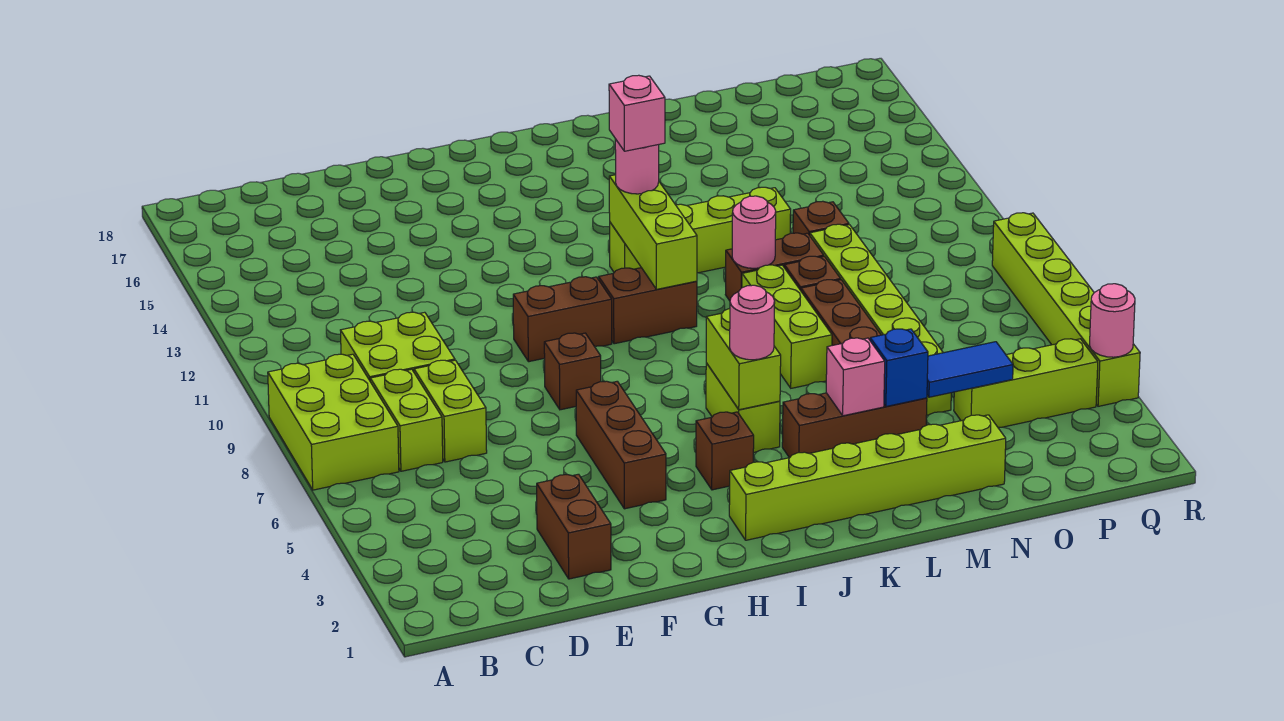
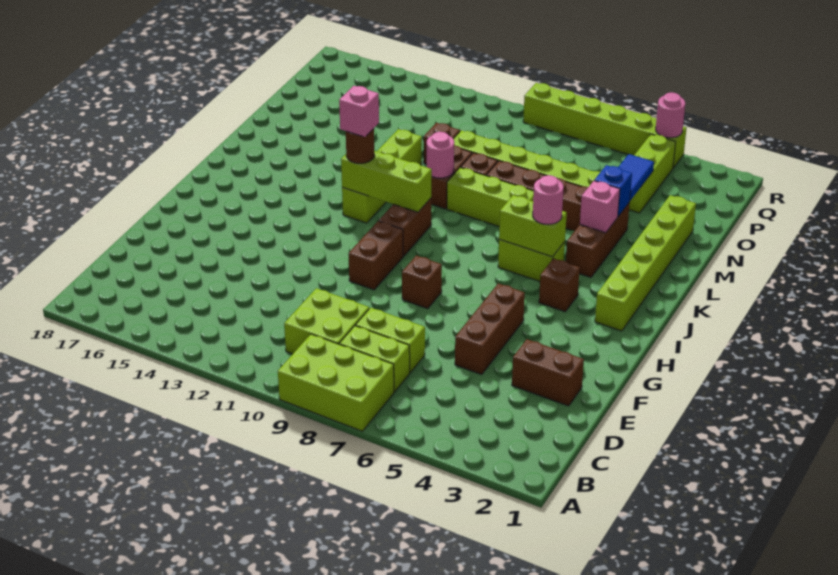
brown 1x3 brick [576,381,666,509] -> brown 1x3 brick turned to [455,283,525,374]
pink 1x1 round brick [615,139,659,194] -> brown 1x1 round brick [346,129,374,163]

